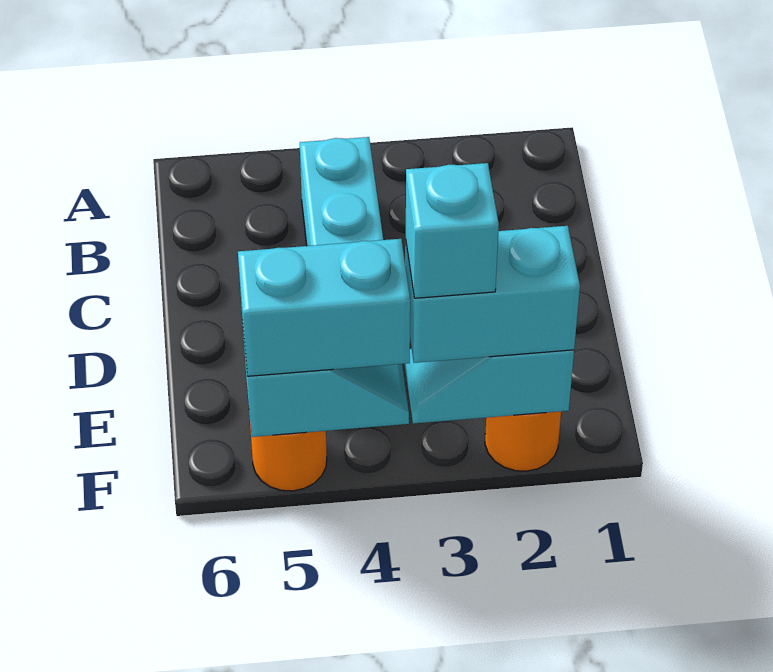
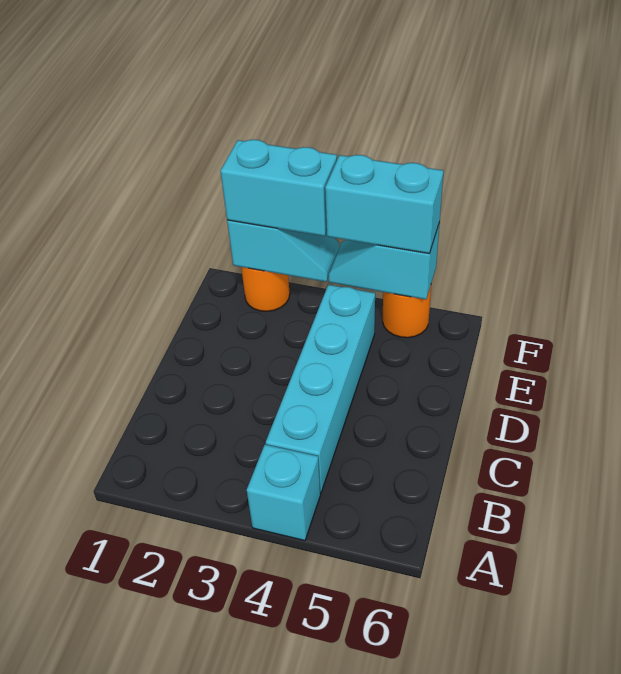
cyan 1x1 brick [406,163,499,298] -> cyan 1x1 brick moved to [247,444,321,541]

